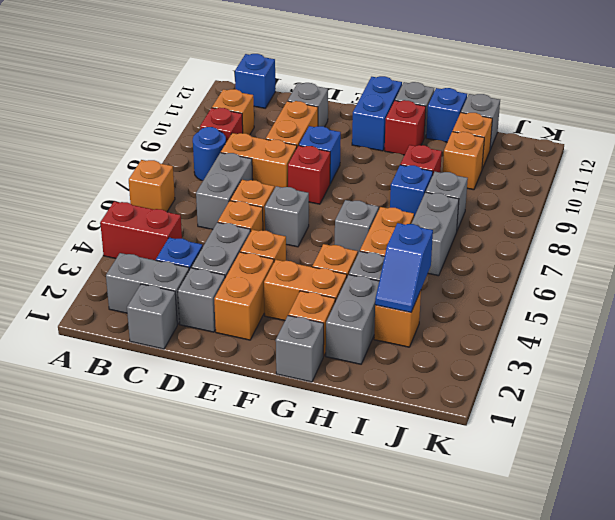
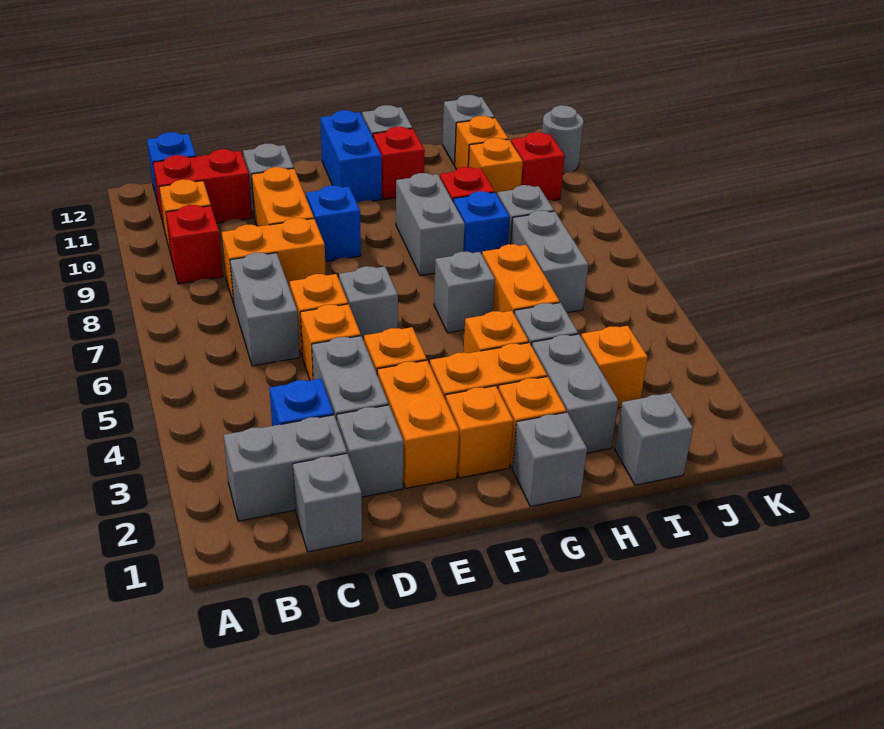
red 1x2 brick [100,201,182,260] -> red 1x2 brick moved to [153,149,252,227]
orange 1x1 brick [129,160,175,212] -> orange 1x1 brick moved to [446,386,513,478]
blue 1x1 round brick [193,127,226,181] -> none
red 1x1 brick [288,146,330,204] -> red 1x1 brick moved to [511,132,565,201]
none -> grey 1x2 brick [396,173,465,276]
blue 1x1 brick [426,88,467,142] -> none
none -> grey 1x1 brick [615,393,693,485]
blue 1x2 slope [375,223,433,312] -> none
none -> grey 1x1 round brick [542,105,584,174]

